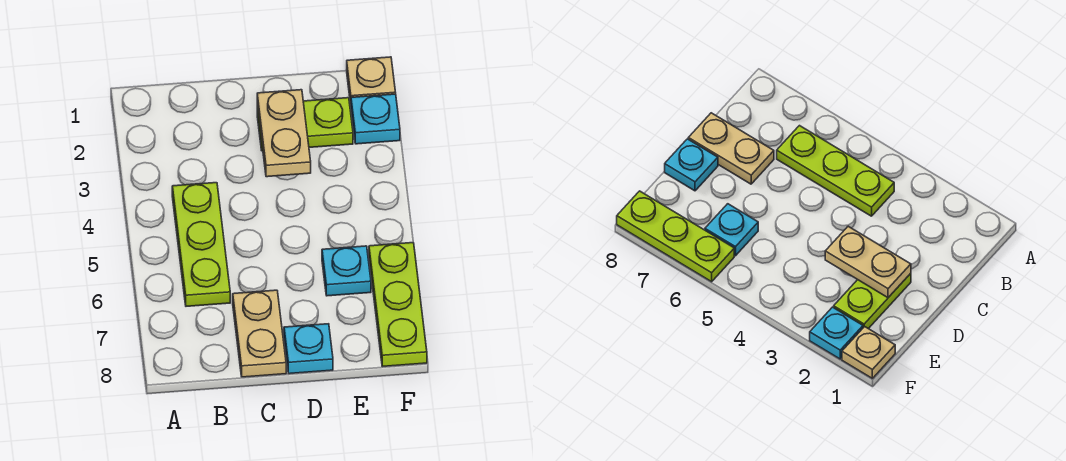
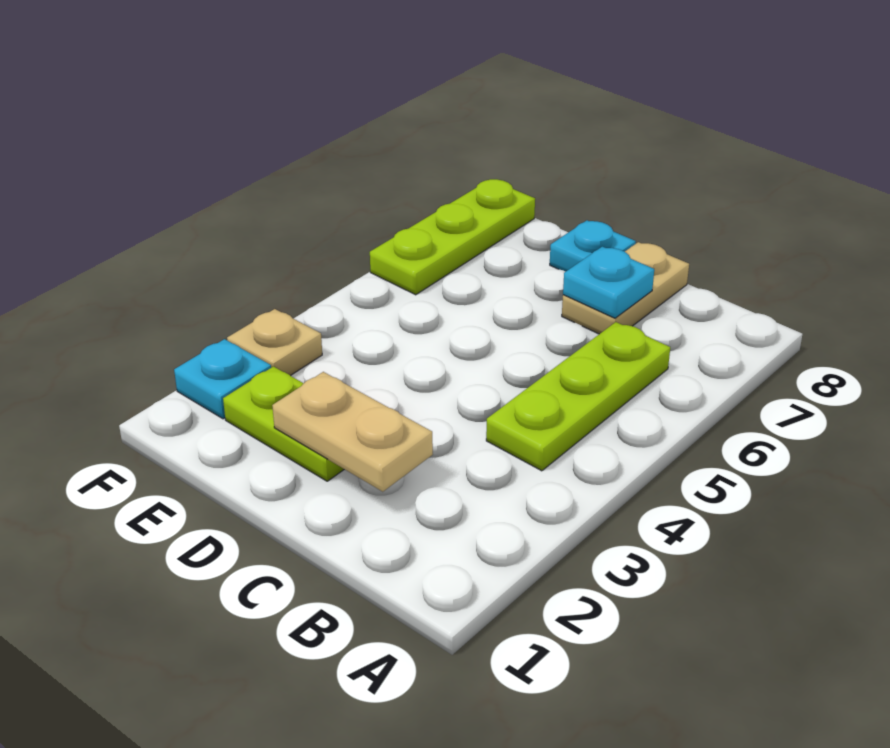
tan 1x2 plate [257,90,311,177] -> tan 1x2 plate turned to [272,372,433,492]
cyan 1x1 plate [322,246,371,296] -> cyan 1x1 plate moved to [563,247,654,318]
tan 1x1 plate [347,57,396,104] -> tan 1x1 plate moved to [227,309,322,376]

